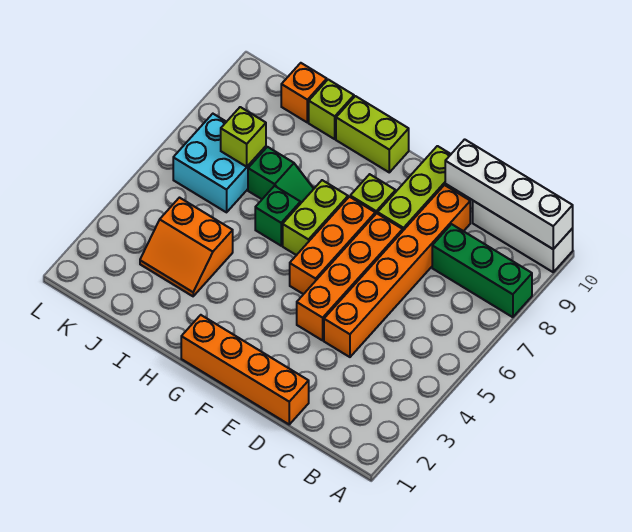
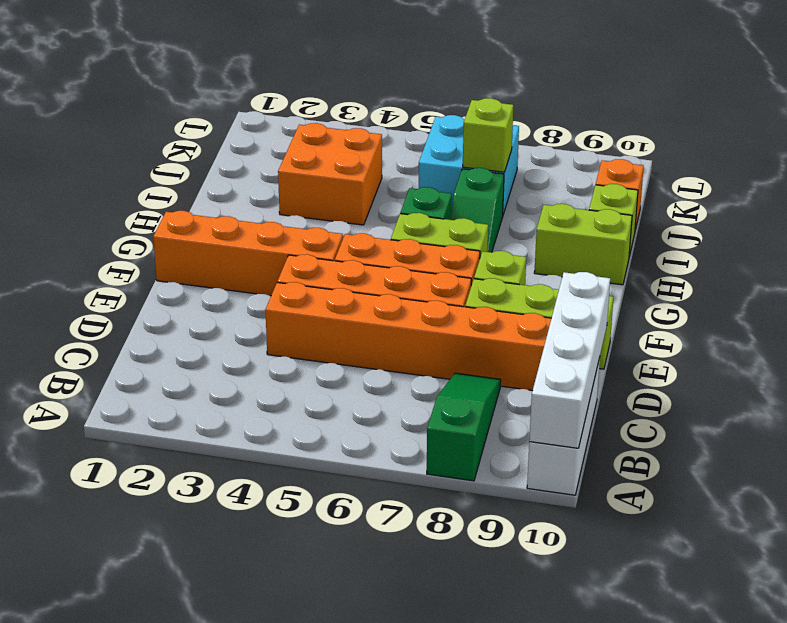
green 1x3 brick [432,224,532,317] -> green 1x3 slope [427,373,501,481]
orange 1x4 brick [181,315,309,424] -> orange 1x4 brick turned to [153,211,343,296]
lime 1x2 brick [336,96,409,172] -> lime 1x2 brick turned to [534,204,632,285]
orange 2x2 slope [140,198,233,296] -> orange 2x2 brick [278,123,382,225]

